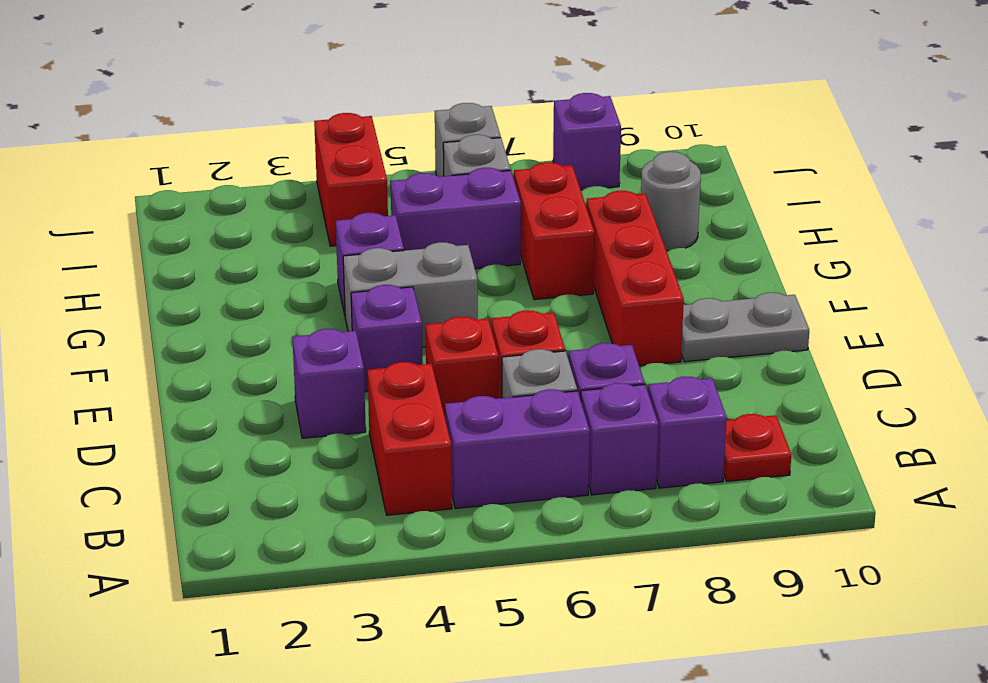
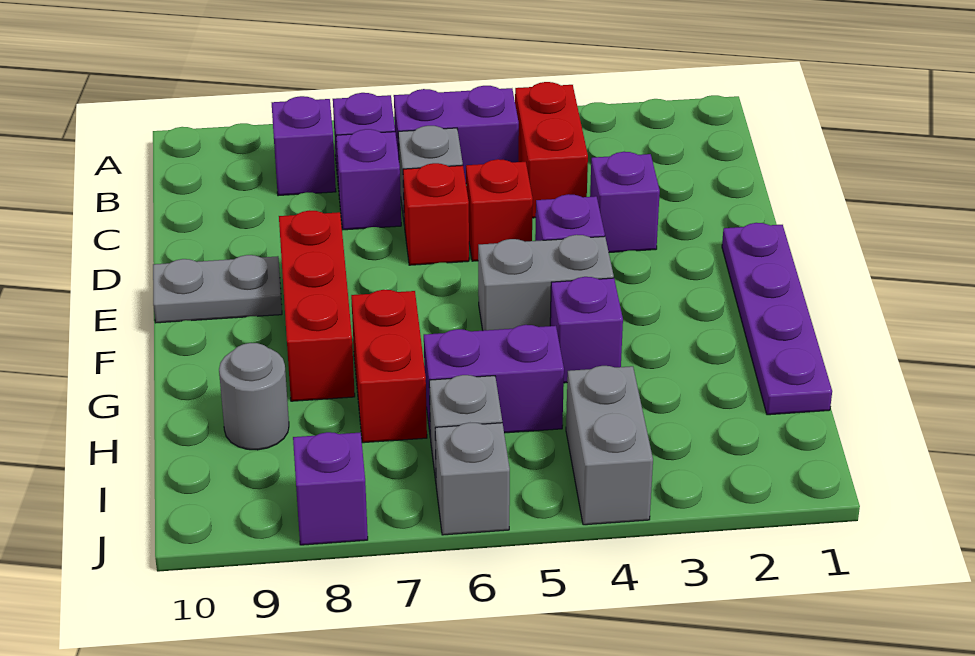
red 1x1 plate [724,414,791,481] -> none
none -> purple 1x4 plate [722,223,832,415]
red 1x2 brick [314,113,388,246] -> grey 1x2 brick [566,366,653,525]

